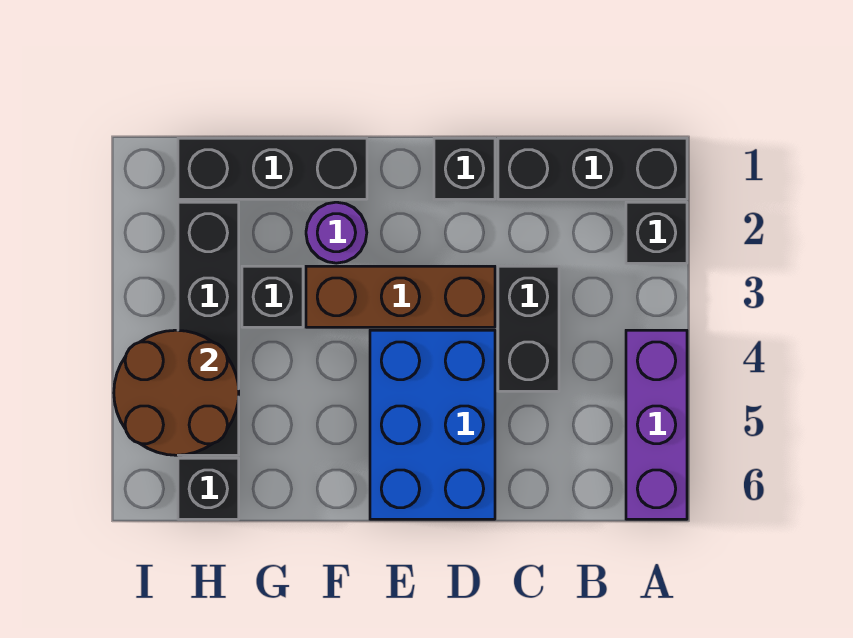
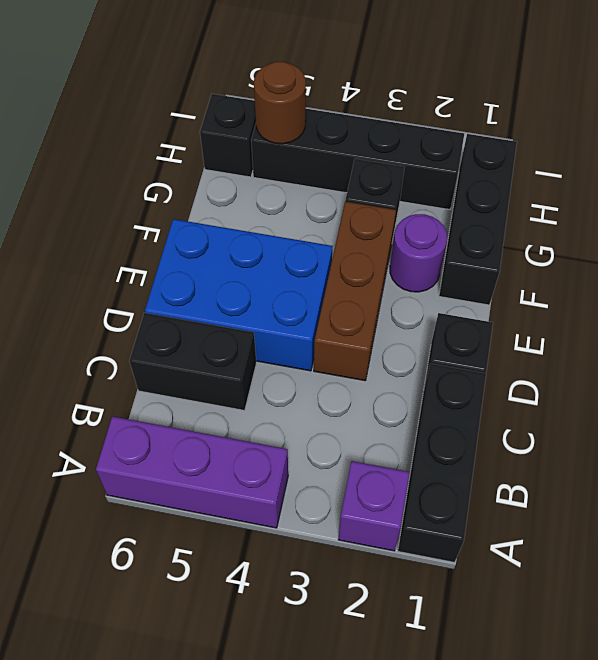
black 1x1 brick [626,202,687,263] -> purple 1x1 brick [338,461,410,551]
black 1x2 brick [498,266,559,391] -> black 1x2 brick moved to [129,313,256,411]
brown 2x2 round brick [114,330,239,455] -> brown 1x1 round brick [254,62,306,144]

